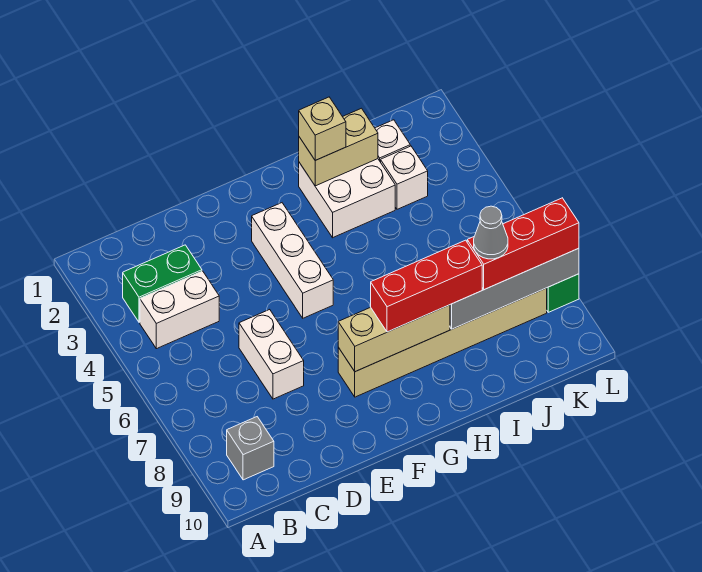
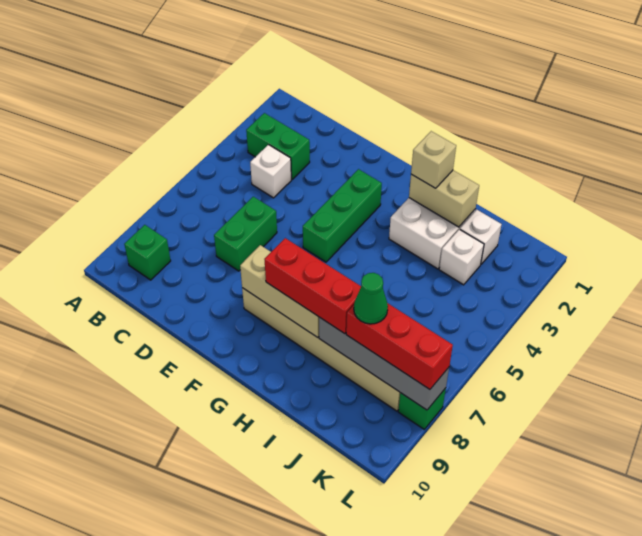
white 1x2 brick [140,271,219,349] -> white 1x1 brick [250,145,291,198]
grey 1x1 brick [227,417,274,480] -> green 1x1 brick [124,225,171,280]
white 1x2 brick [239,309,304,399] -> green 1x2 brick [214,197,277,271]
white 1x3 brick [252,203,333,318] -> green 1x3 brick [303,169,382,262]
grey 1x1 cone [474,206,508,259] -> green 1x1 cone [354,273,388,324]

